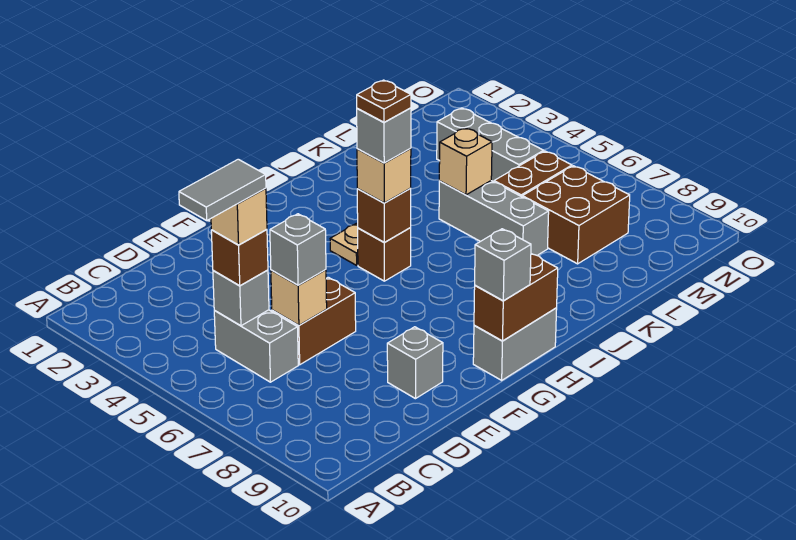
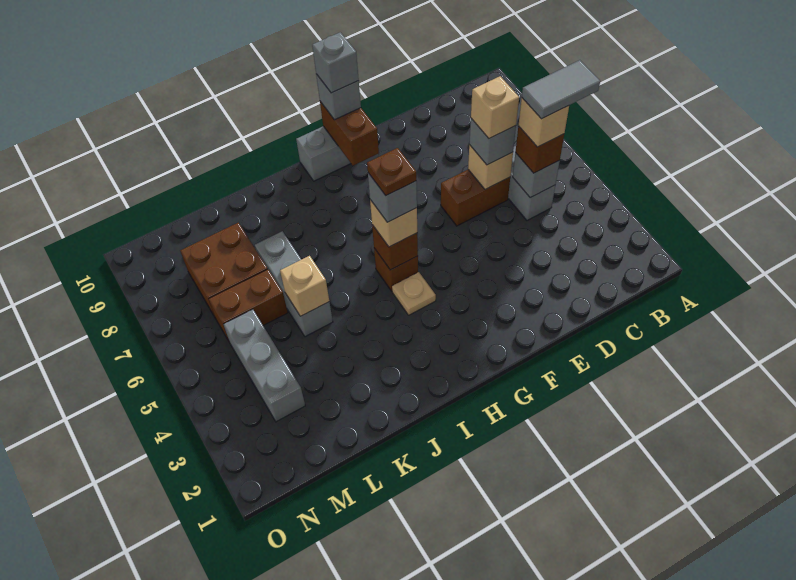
none -> tan 1x1 brick [471,76,519,139]
grey 1x1 brick [387,327,443,399] -> grey 1x1 brick moved to [312,32,359,93]
brown 1x2 brick [474,254,558,341] -> brown 1x2 brick turned to [320,102,379,165]

